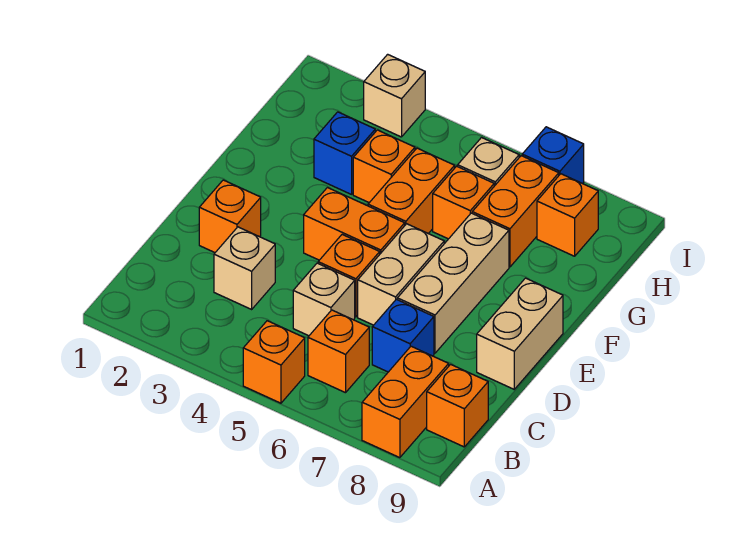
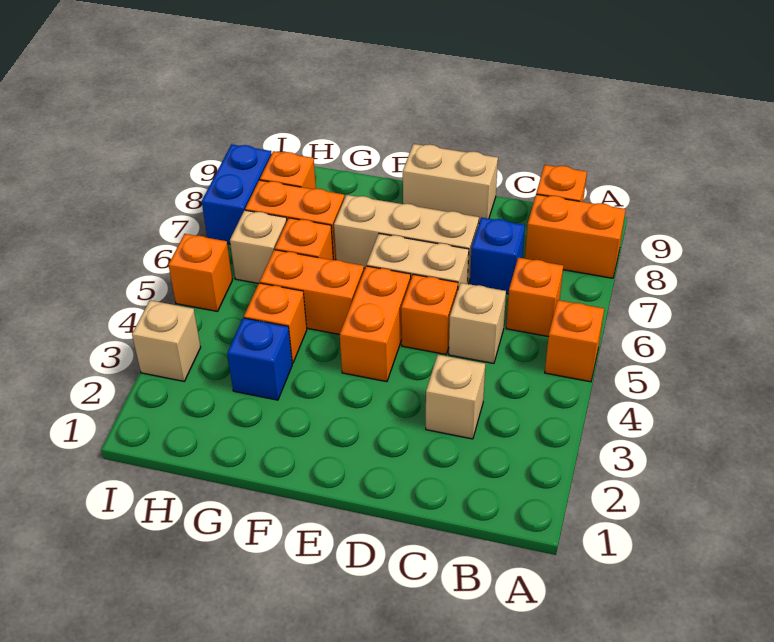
orange 1x1 brick [199,180,261,253] -> orange 1x1 brick moved to [168,234,232,311]
blue 1x1 brick [522,127,584,184] -> blue 1x2 brick [202,144,272,244]

